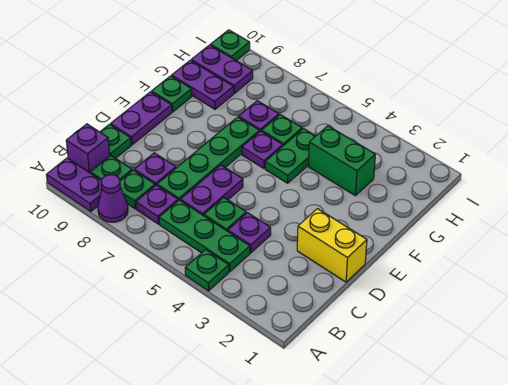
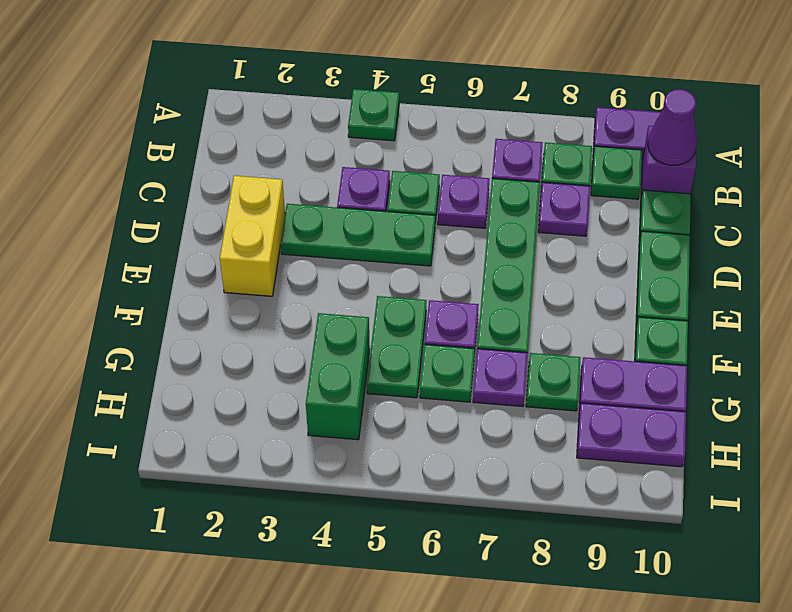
purple 1x1 cone [98,175,128,222] -> purple 1x1 cone moved to [648,89,698,165]
green 1x3 plate [159,200,250,271] -> green 1x3 plate moved to [281,204,435,266]
purple 1x2 plate [180,165,243,216] -> purple 1x1 plate [438,175,490,228]
yellow 1x2 brick [297,209,367,282] -> yellow 1x2 brick turned to [220,176,285,296]
purple 1x2 plate [111,92,172,145] -> green 1x2 plate [636,231,690,325]
green 1x2 brick [308,126,375,196] -> green 1x2 brick turned to [306,313,370,440]
green 1x1 plate [211,30,250,61] -> green 1x1 plate moved to [526,353,581,411]

